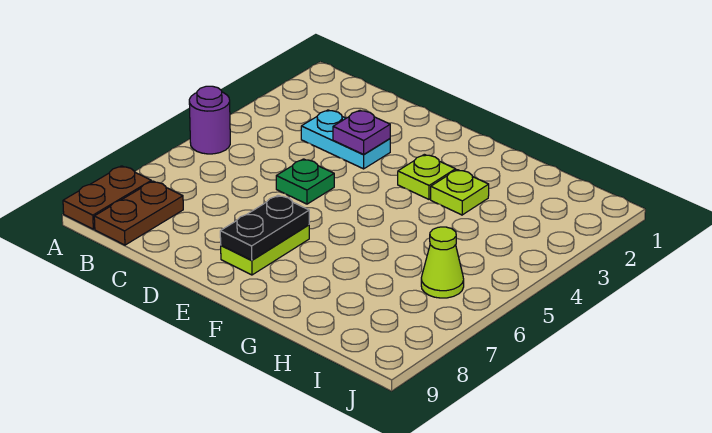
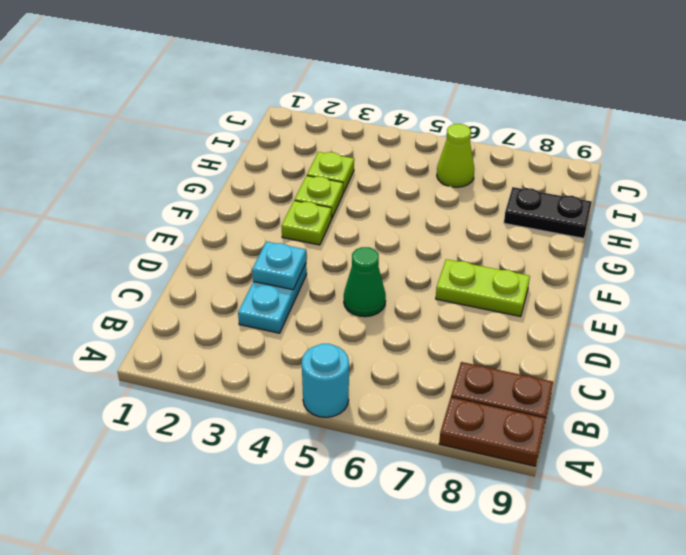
purple 1x1 round brick [189,86,230,154] -> cyan 1x1 round brick [302,344,349,417]
purple 1x1 plate [333,110,390,155] -> cyan 1x1 plate [252,242,306,290]
green 1x1 plate [276,159,334,204] -> green 1x1 cone [344,247,386,317]
black 1x2 plate [220,195,309,260] -> black 1x2 plate moved to [504,187,592,238]
none -> lime 1x1 plate [307,152,354,193]

